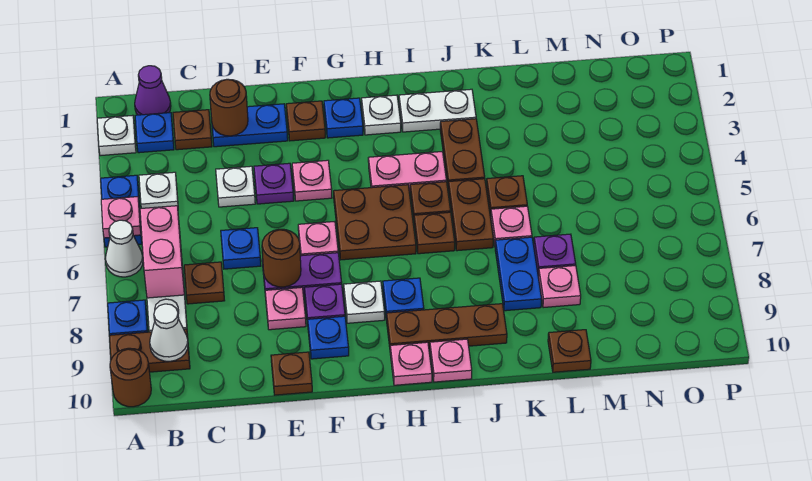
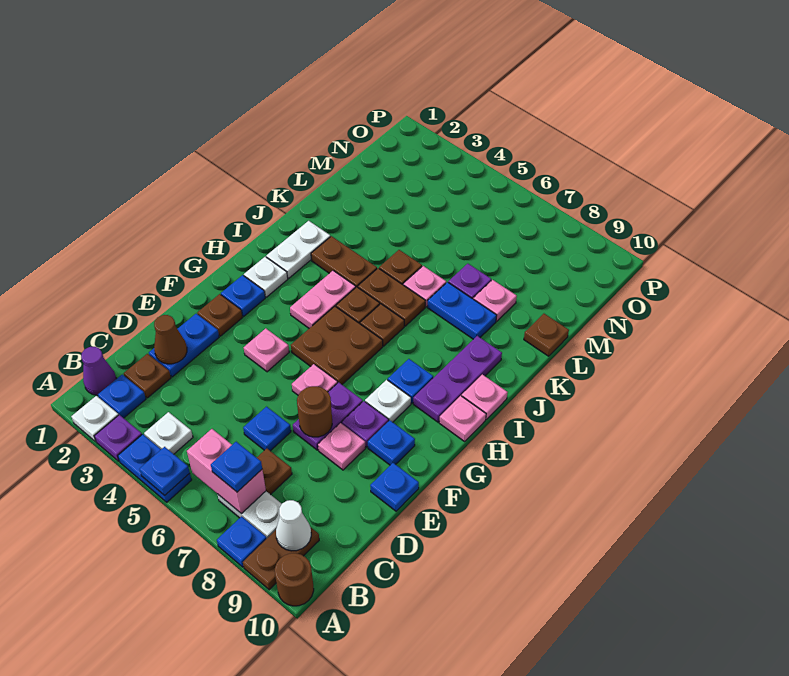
pink 1x1 plate [101,197,141,238] -> blue 1x1 plate [139,447,190,495]
white 1x1 cone [105,220,143,277] -> none
none -> blue 1x1 plate [211,442,262,492]
brown 1x1 round brick [210,79,248,136] -> brown 1x1 cone [154,315,187,364]
white 1x1 plate [216,166,255,207] -> none
purple 1x1 plate [254,163,294,204] -> purple 1x1 plate moved to [94,415,142,461]
brown 1x1 plate [271,352,312,395] -> blue 1x1 plate [370,463,419,511]
brown 1x3 plate [387,304,507,349] -> purple 1x3 plate [413,336,502,422]

